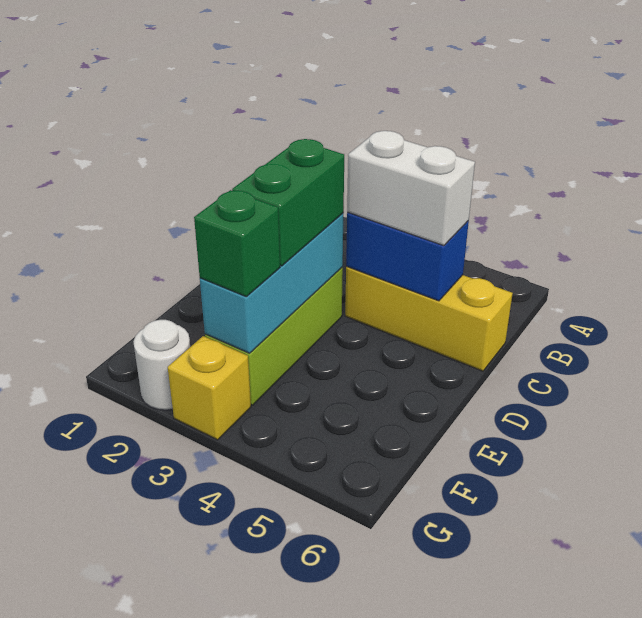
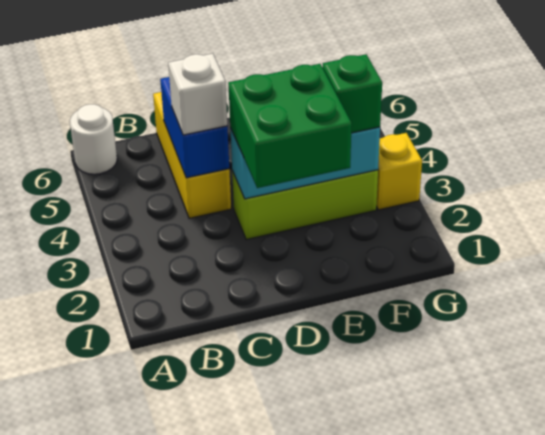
white 1x2 brick [347,131,475,246] -> white 1x1 brick [168,54,227,135]
green 1x2 brick [232,139,344,266] -> green 2x2 brick [228,64,352,188]
white 1x1 round brick [133,320,190,410] -> white 1x1 round brick moved to [70,104,117,174]

